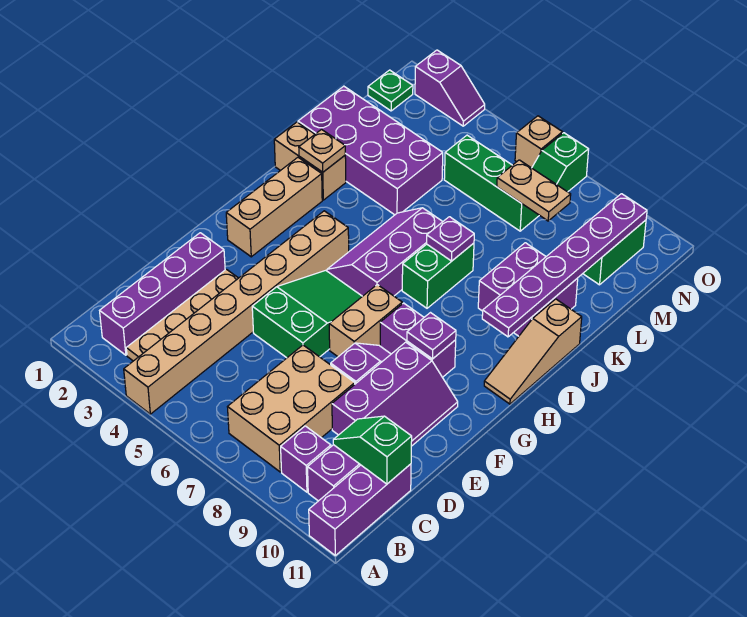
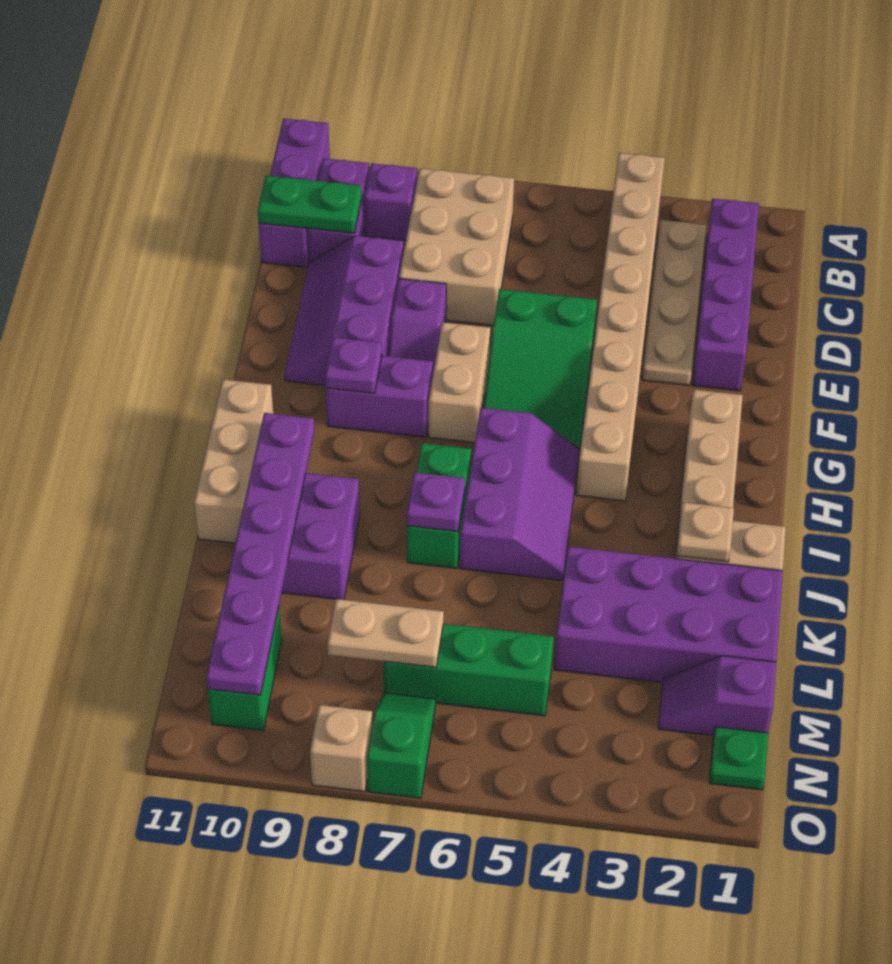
green 1x2 slope [333,416,412,484] -> green 1x2 plate [258,176,362,233]
tan 1x3 slope [484,299,582,404] -> tan 1x3 brick [194,379,273,543]
purple 1x2 slope [415,50,485,126] -> purple 1x2 slope moved to [658,656,776,736]
tan 1x1 brick [515,116,562,168] -> tan 1x1 brick moved to [310,705,373,792]

